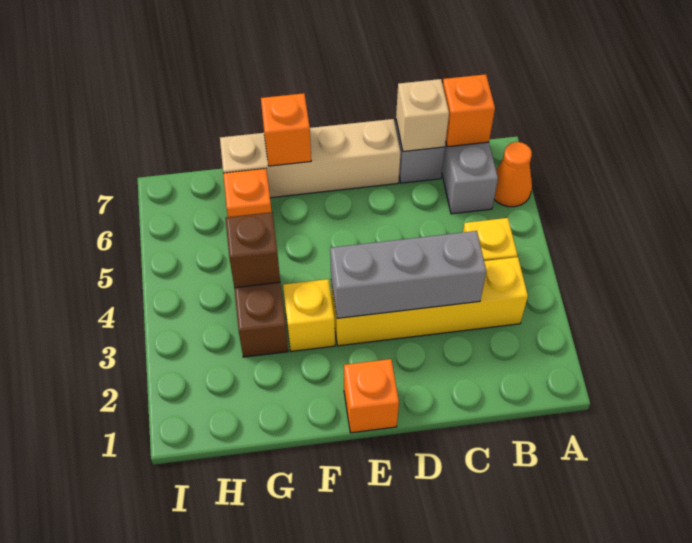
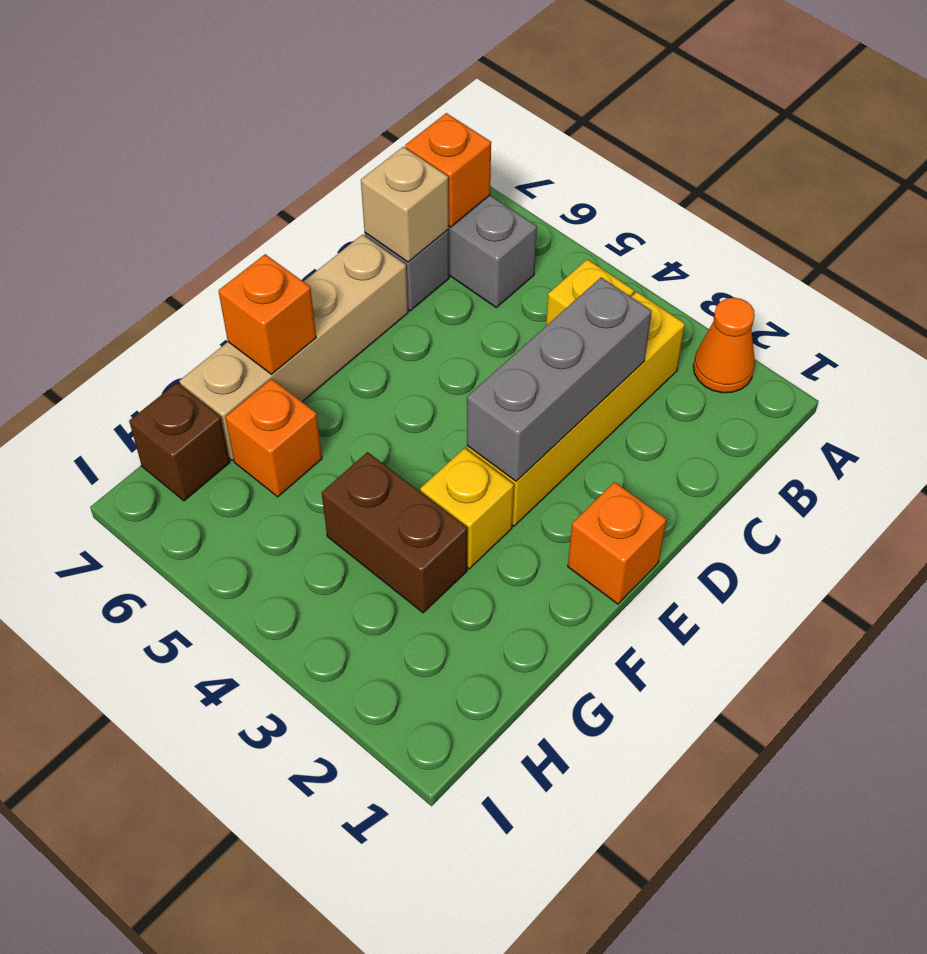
orange 1x1 cone [494,142,532,207] -> orange 1x1 cone moved to [693,298,755,393]
brown 1x1 brick [225,212,280,288] -> brown 1x1 brick moved to [129,383,230,501]

